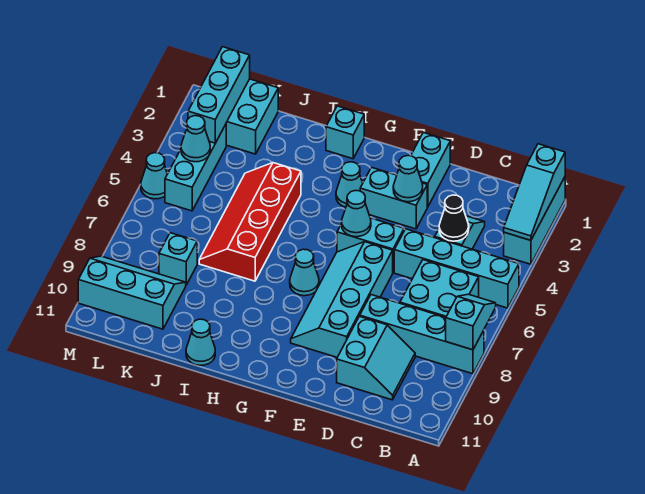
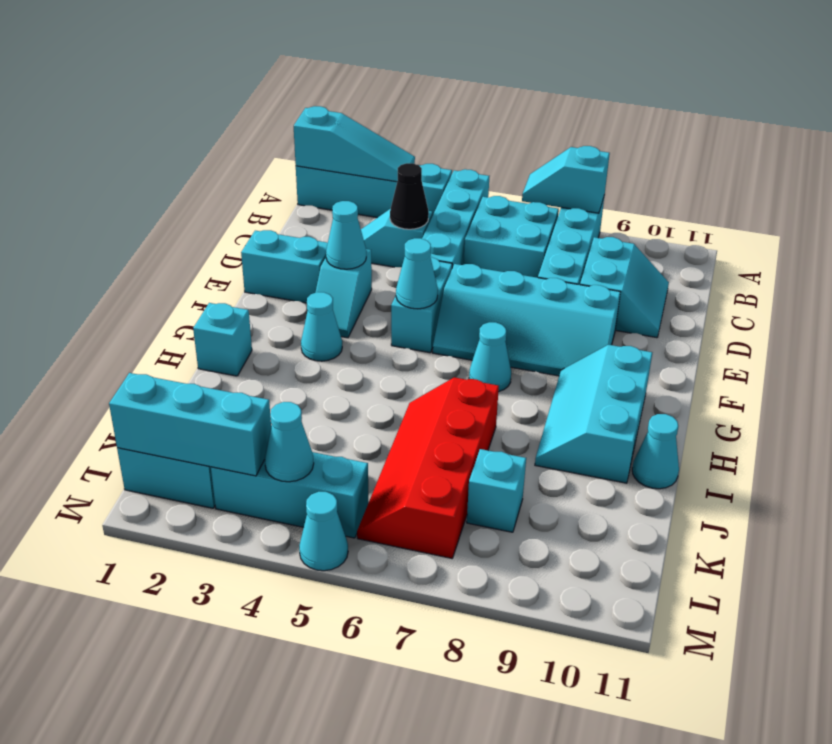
cyan 1x3 brick [504,177,565,264] -> cyan 1x4 brick [296,164,452,218]
cyan 2x2 slope [337,316,415,400] -> cyan 2x2 slope turned to [580,237,669,338]
cyan 1x2 brick [360,167,427,229] -> cyan 1x2 slope [316,249,372,338]
red 2x4 slope [199,163,301,281] -> red 2x4 slope turned to [357,377,499,558]
cyan 2x3 slope [78,256,186,329] -> cyan 2x3 slope moved to [535,345,652,483]

